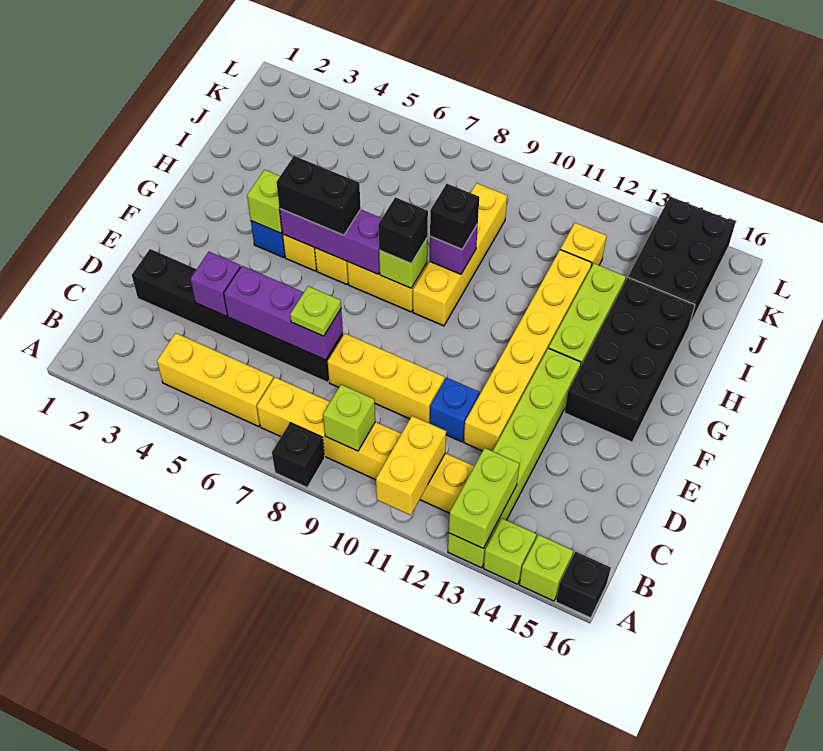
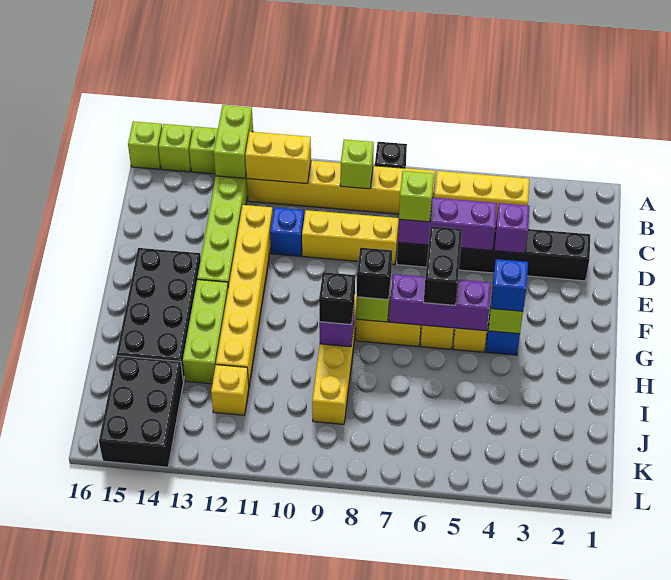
yellow 1x2 brick [376,416,446,515] -> yellow 1x2 brick turned to [245,132,311,184]
black 1x1 brick [556,552,611,618] -> lime 1x1 brick [128,121,162,169]
lime 1x1 plate [290,286,341,336] -> lime 1x1 brick [399,171,434,222]
none -> blue 1x1 brick [491,259,528,311]
black 1x2 brick [276,156,361,235] -> black 1x2 brick turned to [424,226,462,305]

